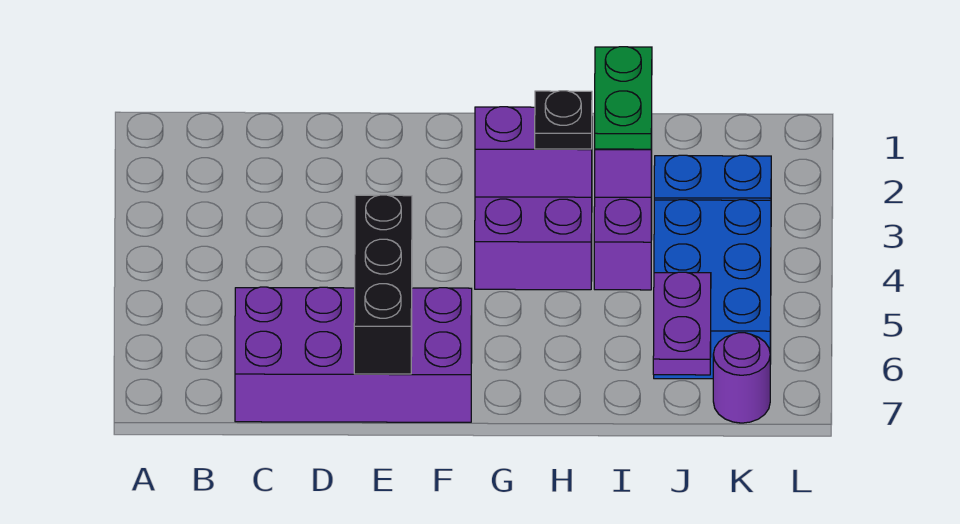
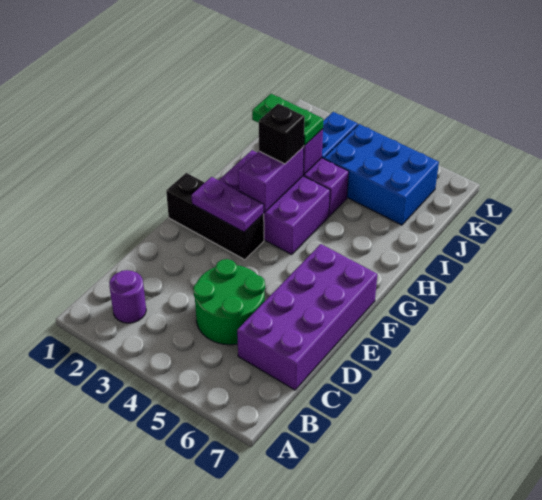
none -> green 2x2 round brick [193,259,265,345]
black 1x3 brick [354,195,412,374] -> black 1x3 brick moved to [166,173,264,260]
black 1x1 plate [535,91,592,149] -> black 1x1 brick [259,104,305,164]
purple 1x2 plate [653,272,711,375] -> purple 1x2 plate moved to [191,177,264,232]
purple 1x1 round brick [713,333,770,423] -> purple 1x1 round brick moved to [109,270,146,323]

